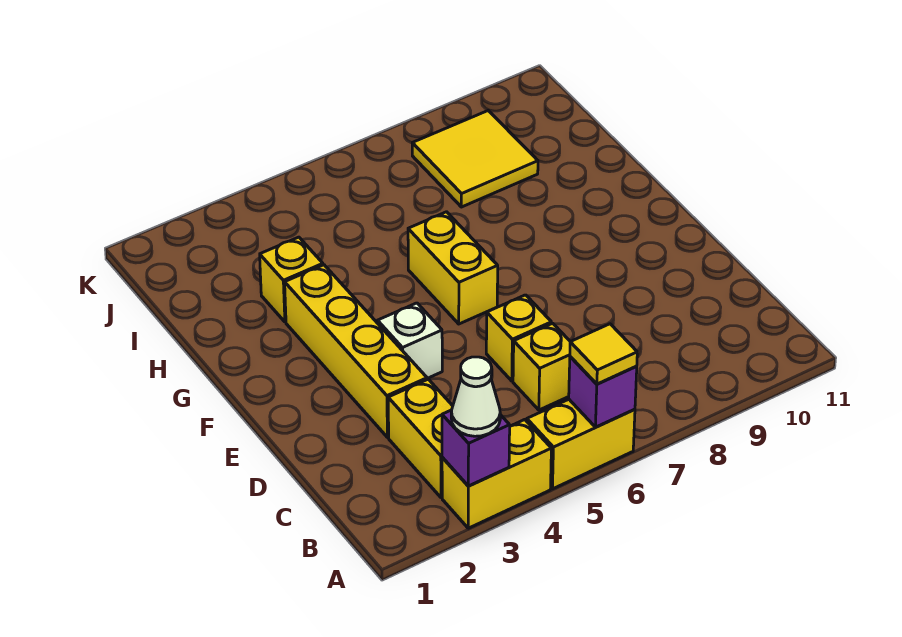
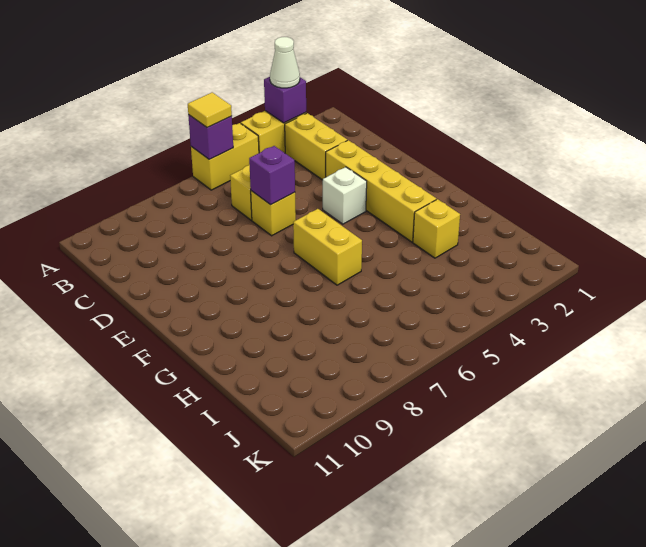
none -> purple 1x1 brick [249,146,295,205]
yellow 2x2 tile [412,111,538,207] -> none

